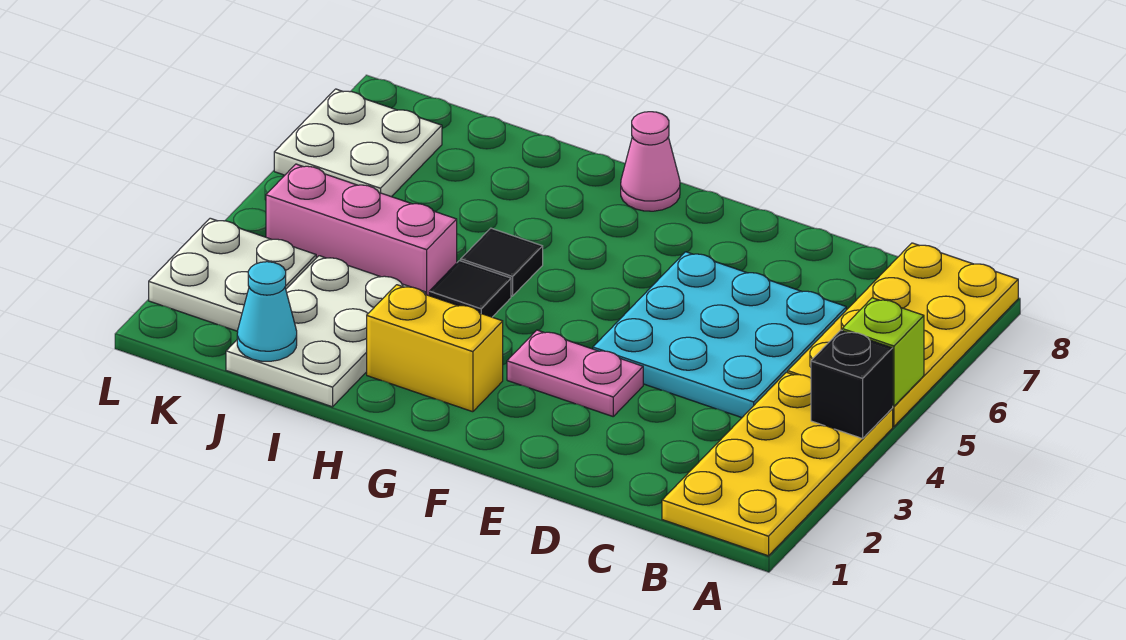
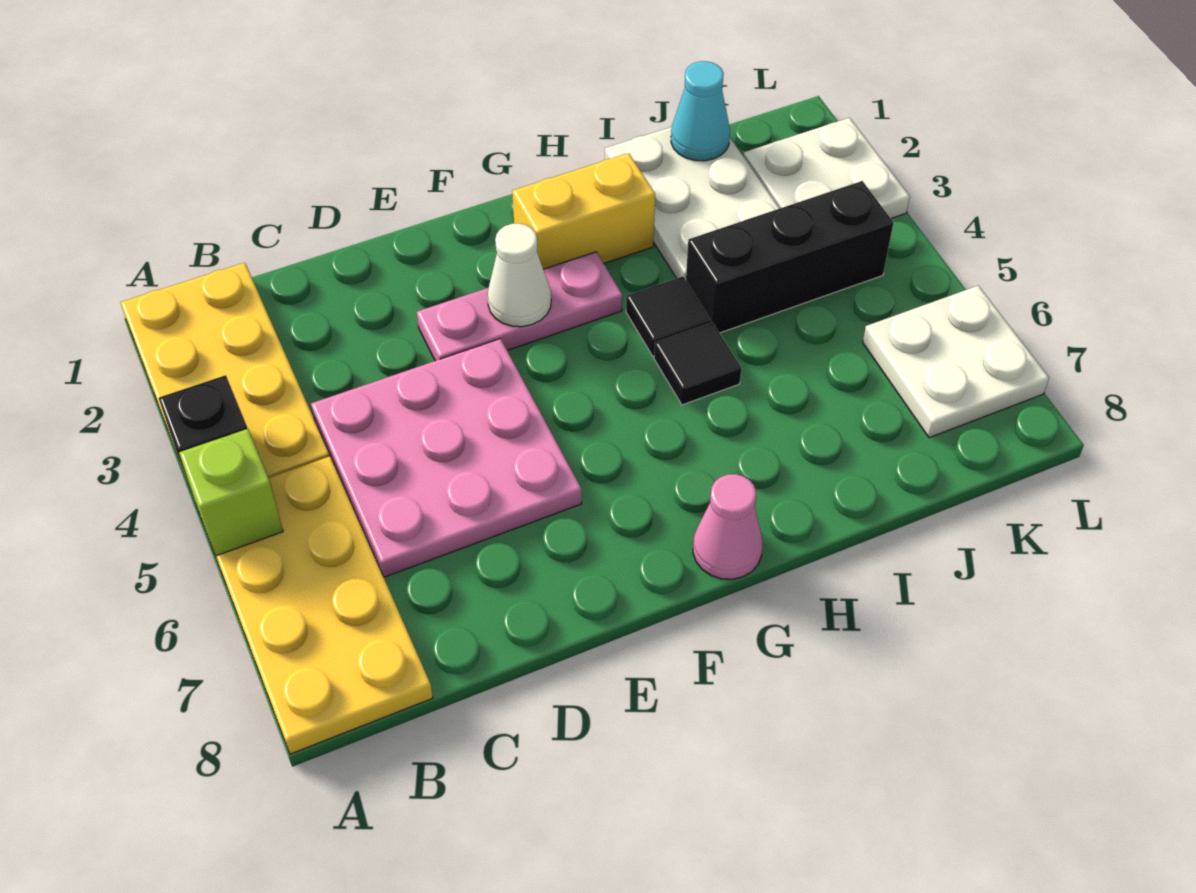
cyan 3x3 plate [593,252,846,418] -> pink 3x3 plate [311,339,582,577]
pink 1x2 plate [507,330,643,416] -> pink 1x3 plate [417,252,622,361]
none -> white 1x1 cone [487,223,551,327]
pink 1x3 brick [266,164,457,296] -> black 1x3 brick [686,181,893,333]

